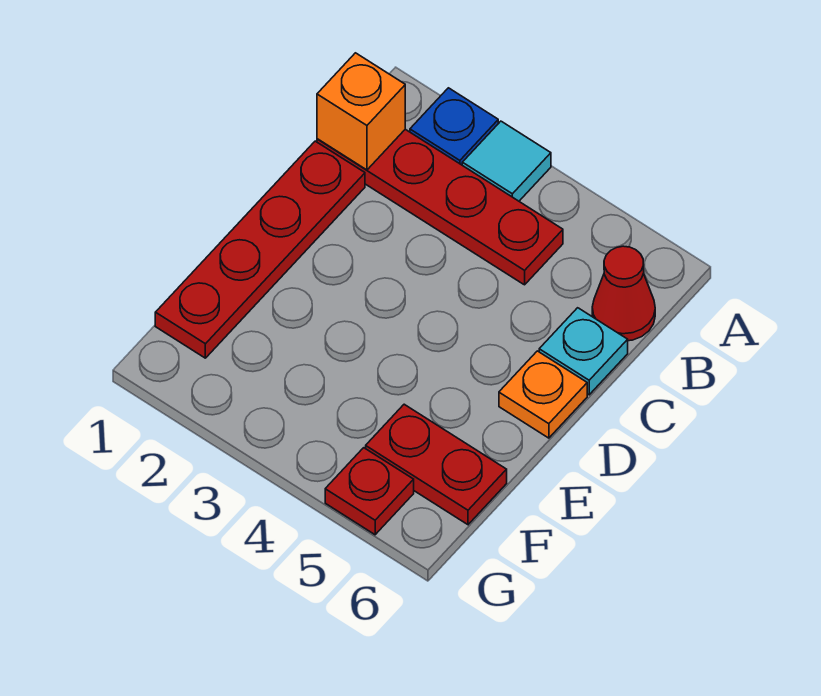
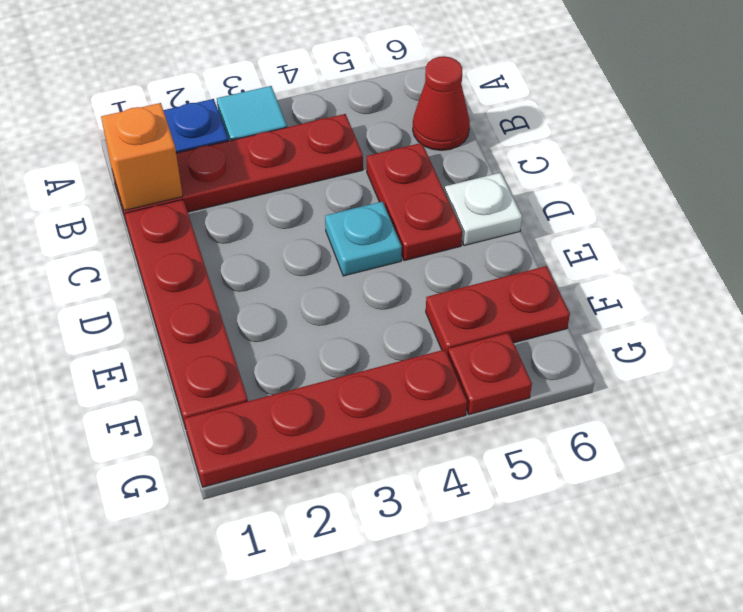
none -> red 1x2 plate [367,143,462,261]
cyan 1x1 plate [539,308,628,395] -> cyan 1x1 plate moved to [325,202,402,276]
orange 1x1 plate [499,351,587,438] -> white 1x1 plate [445,173,522,246]
none -> red 1x4 plate [184,350,467,487]

